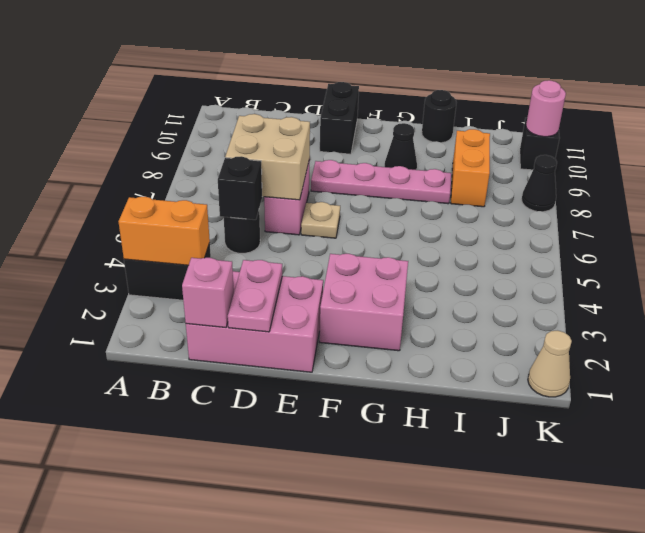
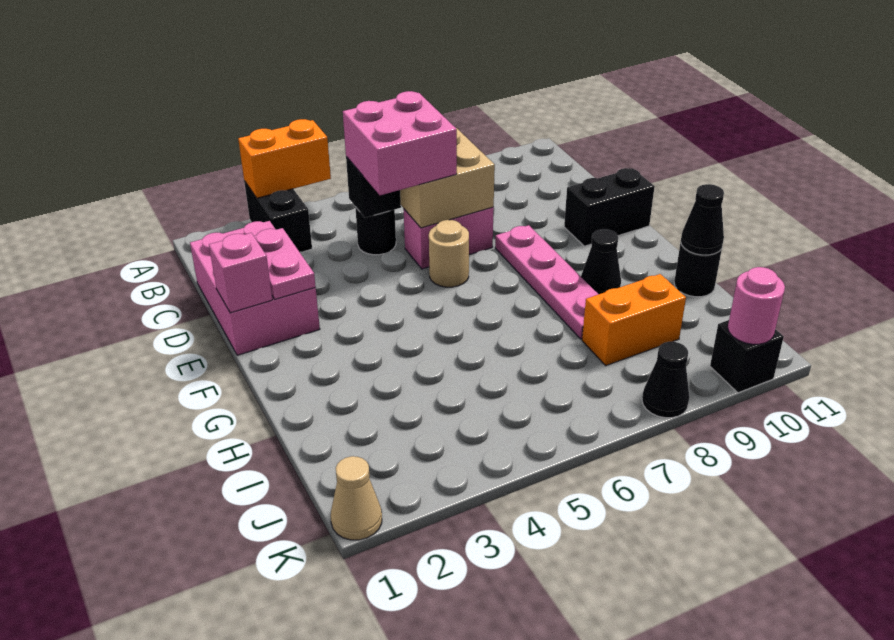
orange 1x2 brick [118,197,210,265] -> orange 1x2 brick turned to [238,119,331,198]
pink 1x1 brick [182,258,234,327] -> pink 1x1 brick moved to [209,233,272,313]
pink 1x2 plate [228,260,282,332] -> pink 1x2 plate turned to [254,228,316,299]
tan 1x1 plate [301,202,340,238] -> tan 1x1 round brick [429,220,469,287]
pink 2x2 brick [320,254,408,351] -> pink 2x2 brick moved to [343,91,457,195]
none -> black 1x1 cone [681,184,724,255]

